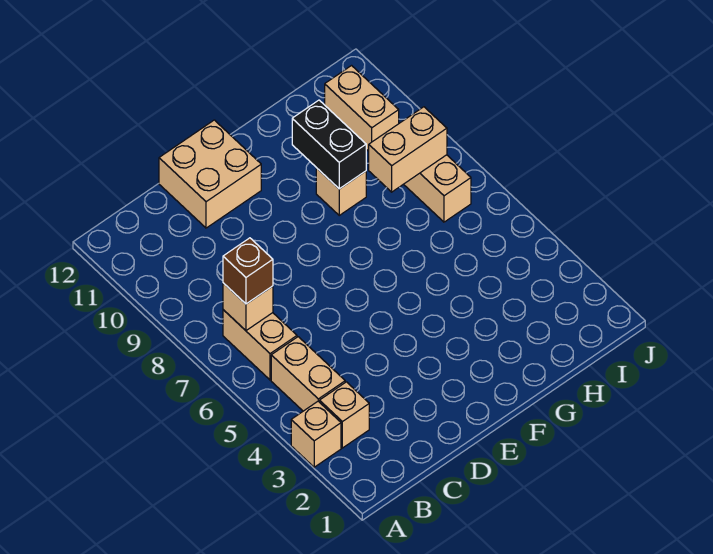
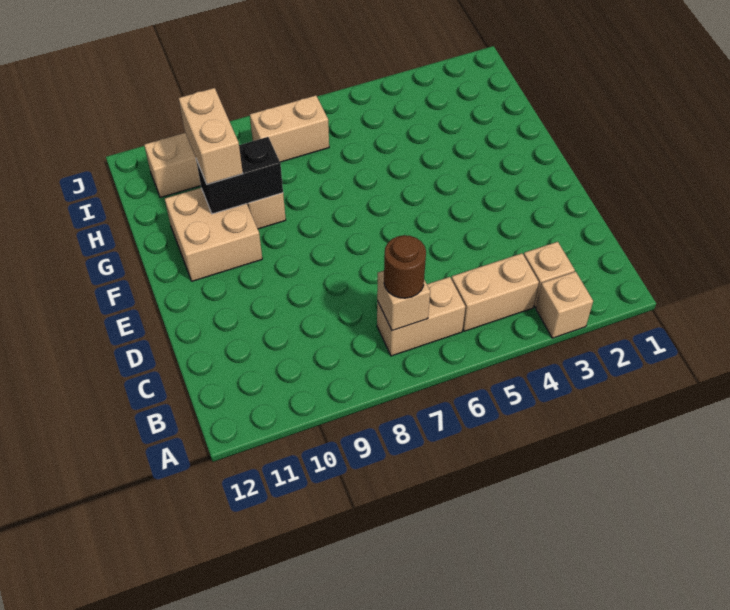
brown 1x1 brick [223,238,273,304] -> brown 1x1 round brick [384,235,426,298]
tan 2x2 brick [159,120,261,228] -> tan 2x2 brick moved to [165,188,262,281]
tan 1x2 brick [369,107,447,192] -> tan 1x2 brick moved to [178,88,243,184]

